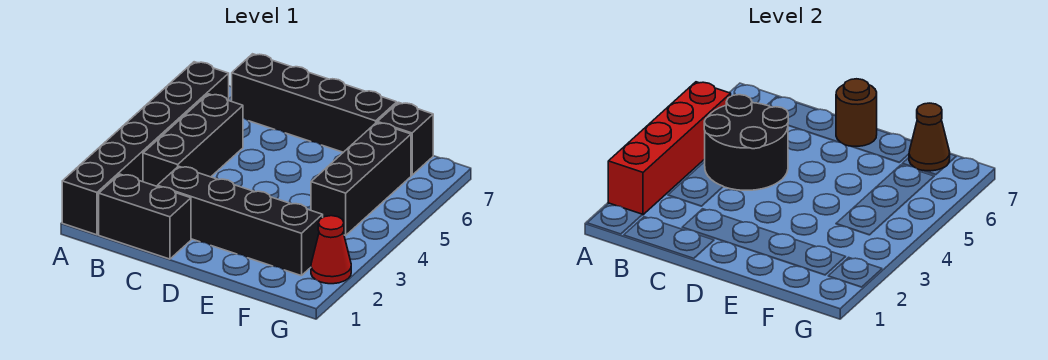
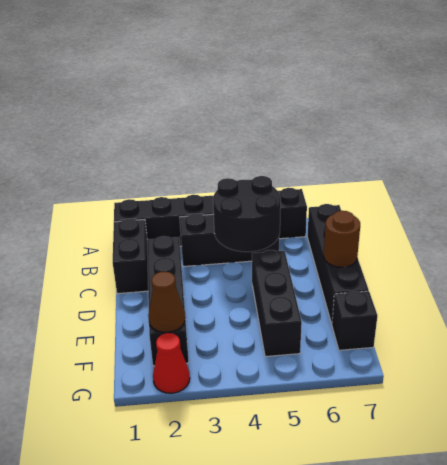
red 1x4 brick [608,82,731,215] -> none
black 1x3 brick [311,123,411,235] -> black 1x3 brick turned to [252,250,302,357]
brown 1x1 cone [909,103,950,171] -> brown 1x1 cone moved to [148,272,185,332]

